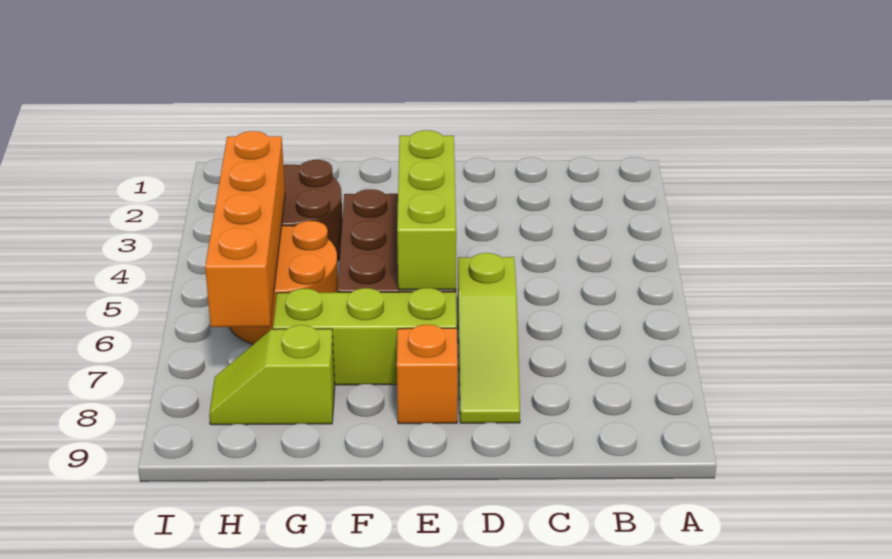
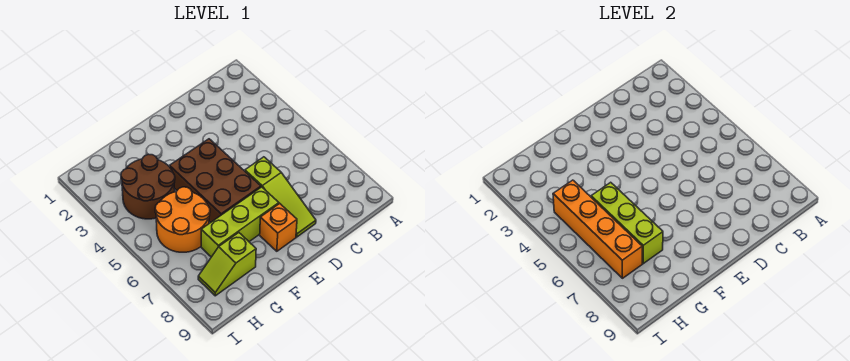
lime 1x3 brick [397,130,456,290] -> lime 1x3 brick moved to [591,182,663,264]

